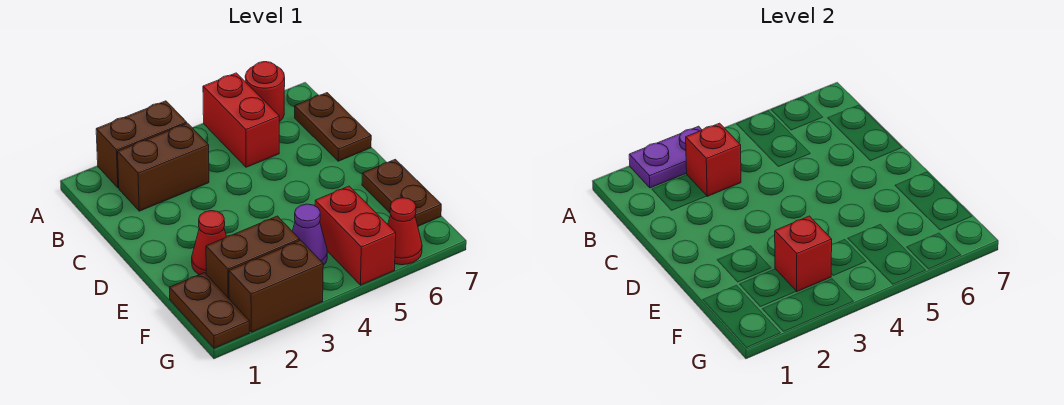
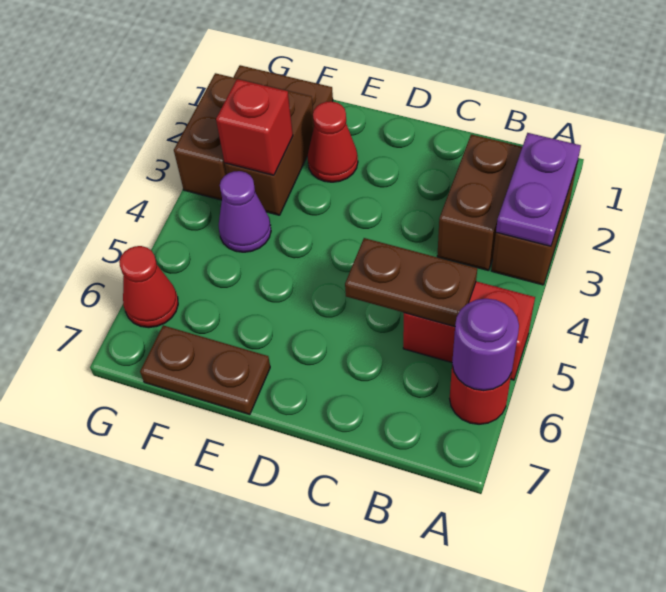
none -> purple 1x1 round brick [452,299,519,391]
red 1x1 brick [686,123,741,196] -> none
brown 1x2 plate [295,93,371,161] -> brown 1x2 plate moved to [345,238,477,326]
red 1x2 brick [315,186,396,285] -> none

